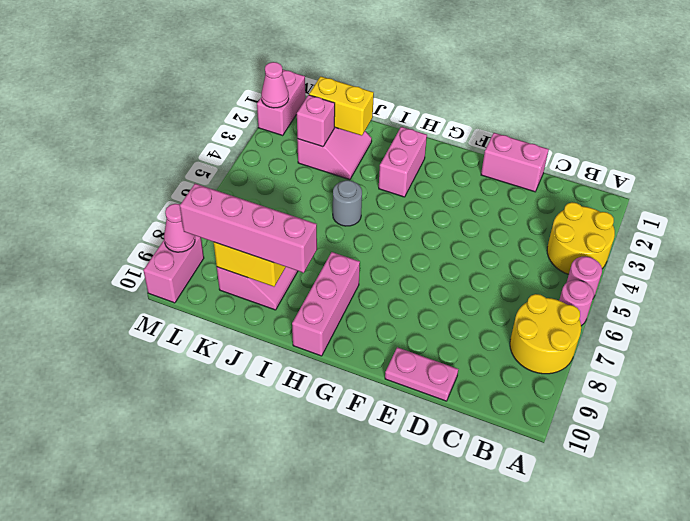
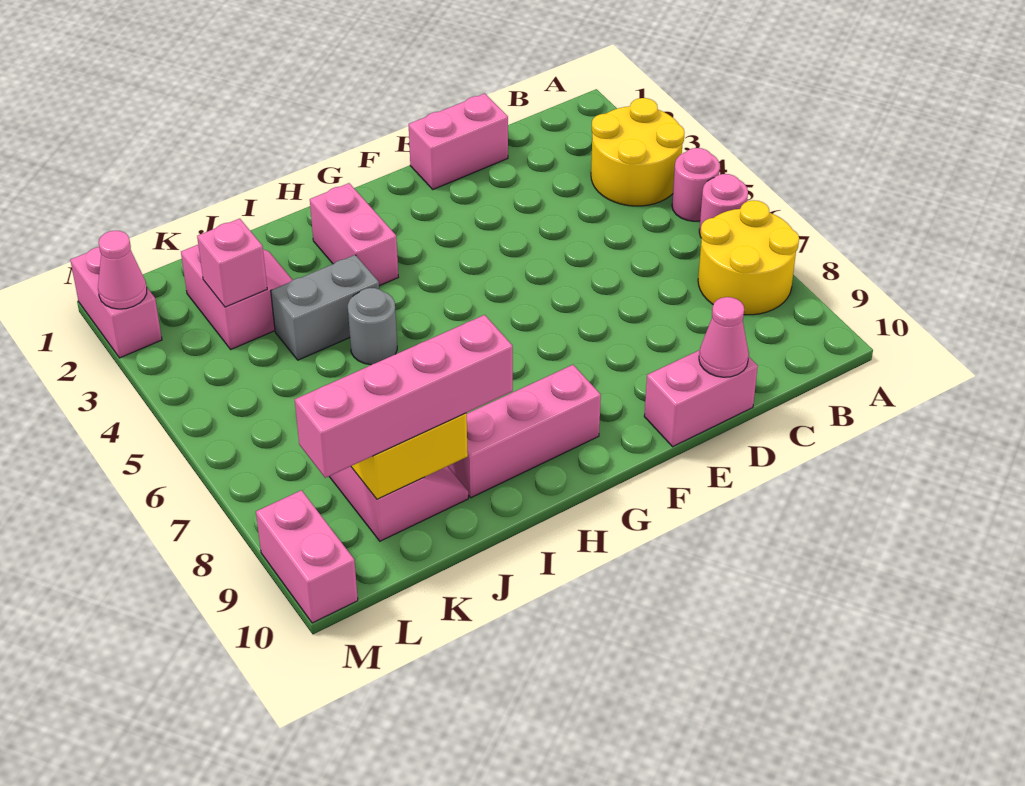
pink 1x2 plate [385,347,458,401] -> pink 1x2 brick [644,350,758,447]
pink 1x3 brick [292,252,360,356] -> pink 1x3 brick turned to [448,365,601,498]
none -> grey 1x2 brick [271,255,379,360]
yellow 1x2 brick [309,76,374,136] -> none
pink 1x1 cone [164,204,195,252] -> pink 1x1 cone moved to [699,297,749,377]

